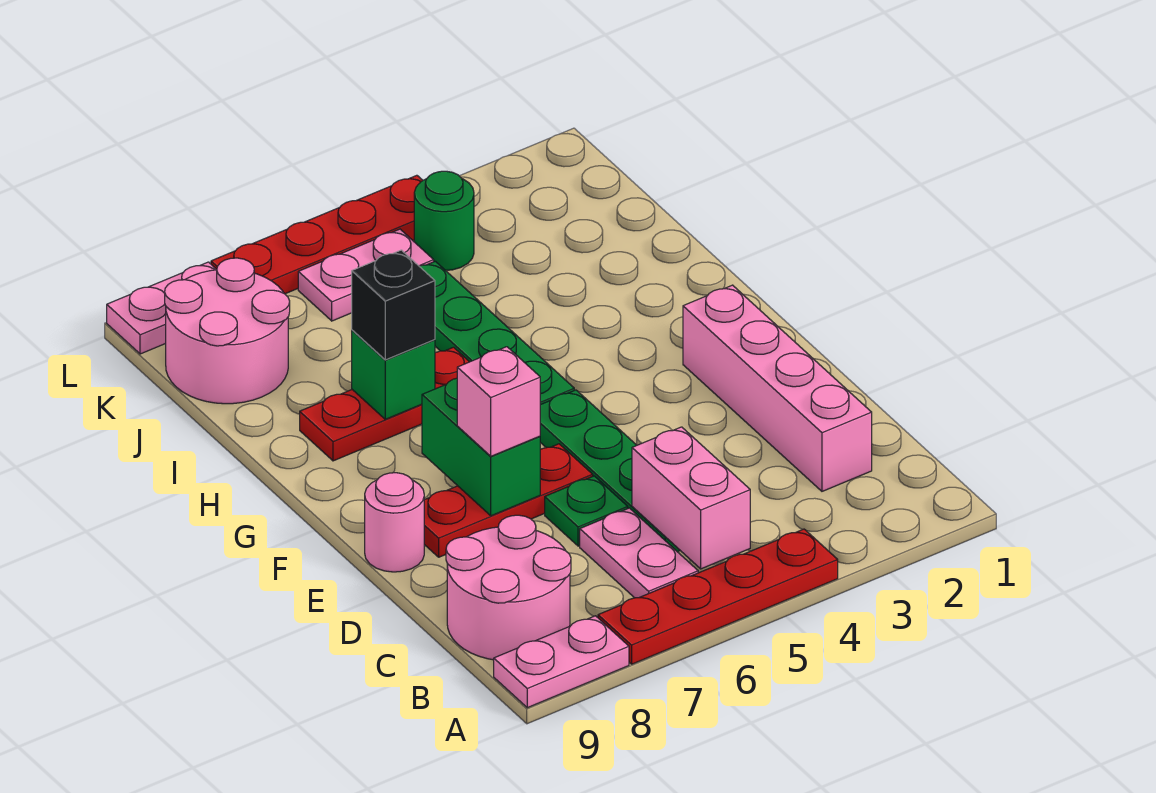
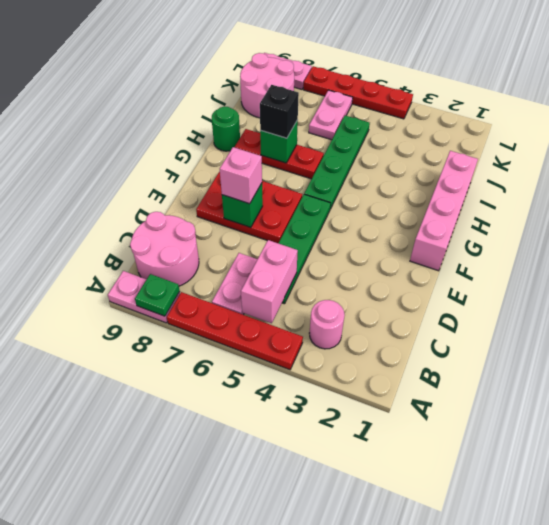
pink 1x4 brick [683,285,872,491] -> pink 1x4 brick moved to [410,151,478,271]
green 1x1 plate [545,476,628,546] -> green 1x1 plate moved to [135,274,180,316]
red 1x3 plate [424,444,593,557] -> red 2x3 plate [196,172,302,243]
green 1x2 brick [422,378,540,516] -> green 1x1 brick [222,183,263,228]
pink 1x1 round brick [365,473,424,572] -> pink 1x1 round brick moved to [309,300,345,349]
green 1x1 round brick [414,171,474,270] -> green 1x1 round brick moved to [212,106,240,151]
pink 1x2 plate [298,229,434,321] -> pink 1x2 plate turned to [309,90,353,140]

